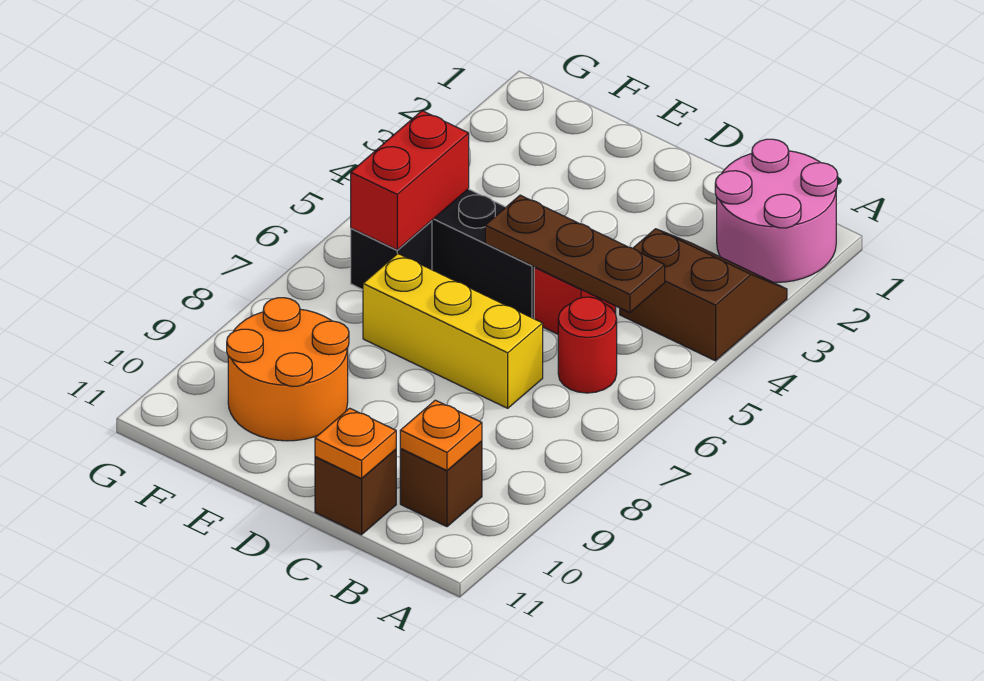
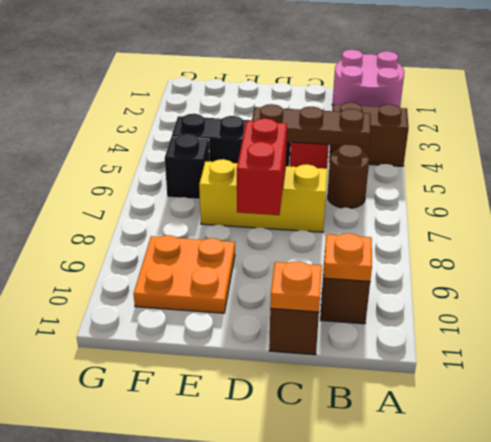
red 1x1 round brick [558,297,617,393] -> brown 1x1 round brick [327,144,369,208]
orange 2x2 round brick [227,298,349,441] -> orange 2x2 plate [133,235,235,313]
red 1x2 brick [351,111,469,250] -> red 1x2 brick moved to [237,118,287,215]

